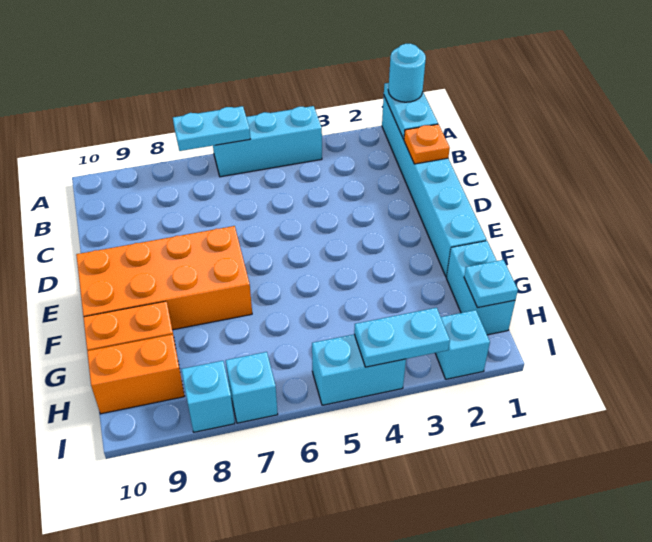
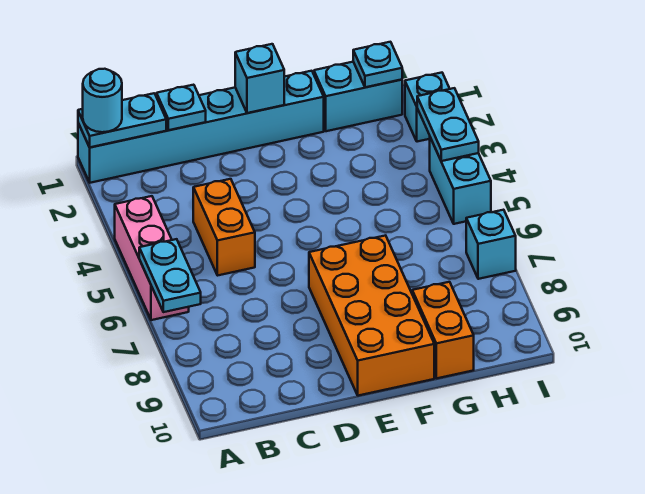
cyan 1x3 brick [213,106,322,177] -> pink 1x3 brick [115,196,189,320]
orange 1x1 plate [404,124,450,164] -> cyan 1x1 plate [157,85,206,130]
orange 1x2 brick [87,334,184,414] -> orange 1x2 brick moved to [193,179,255,275]
cyan 1x1 brick [181,361,235,432] -> cyan 1x1 brick moved to [235,44,284,113]

